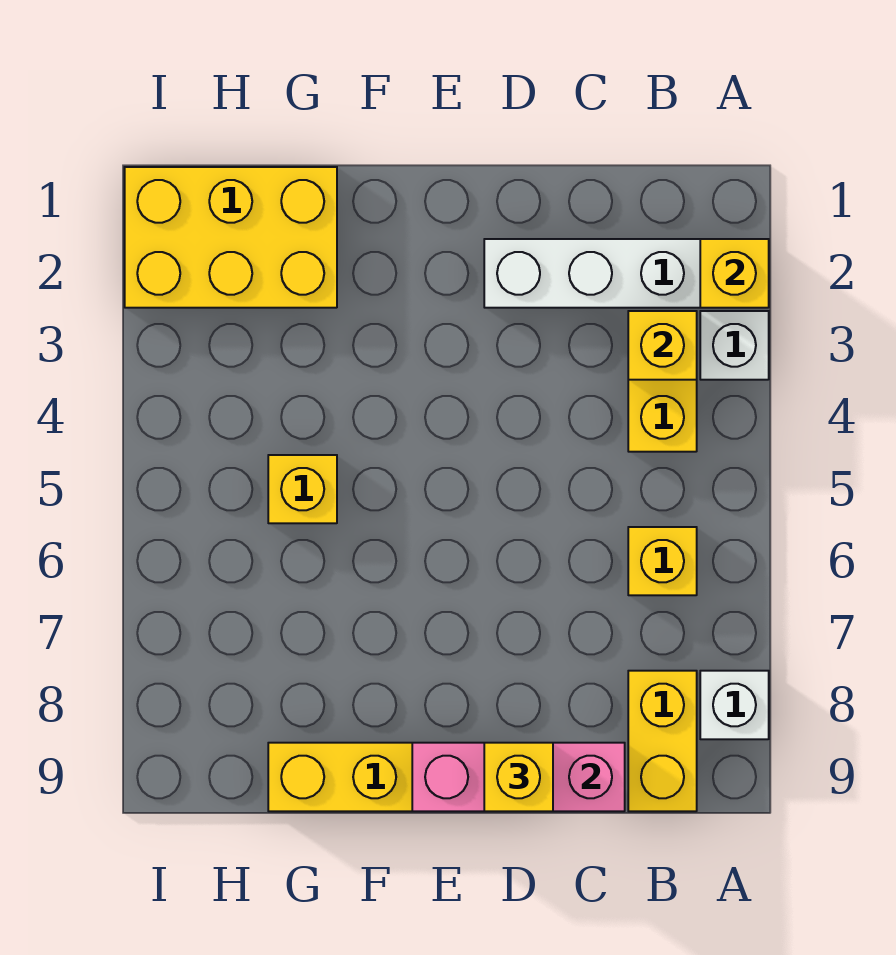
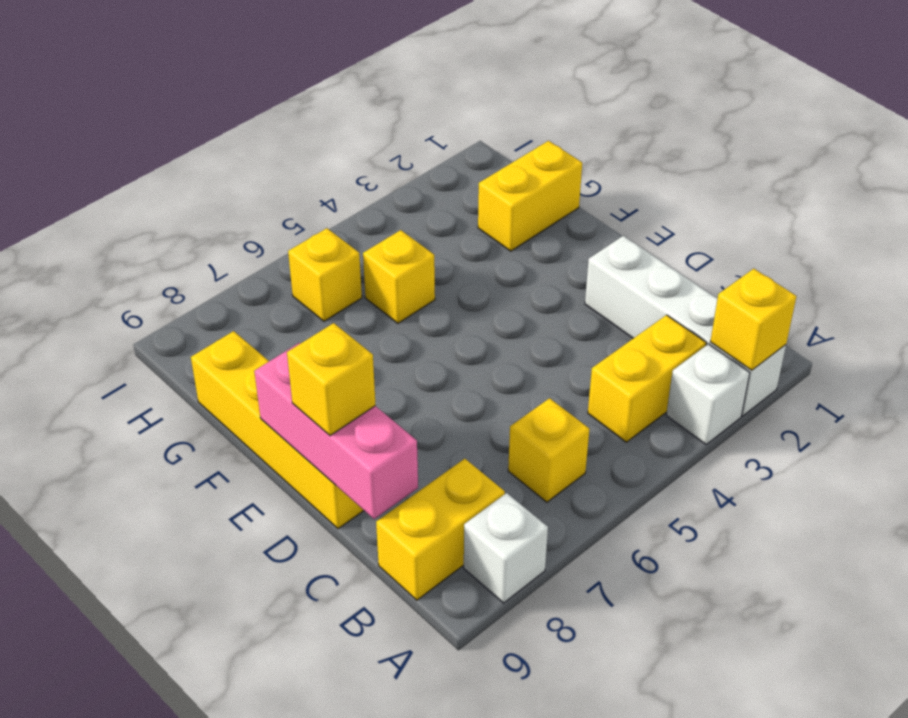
yellow 1x1 brick [628,311,697,380] -> yellow 1x1 brick moved to [288,228,362,321]
yellow 2x3 brick [125,167,337,308] -> yellow 1x2 brick [478,141,582,251]

